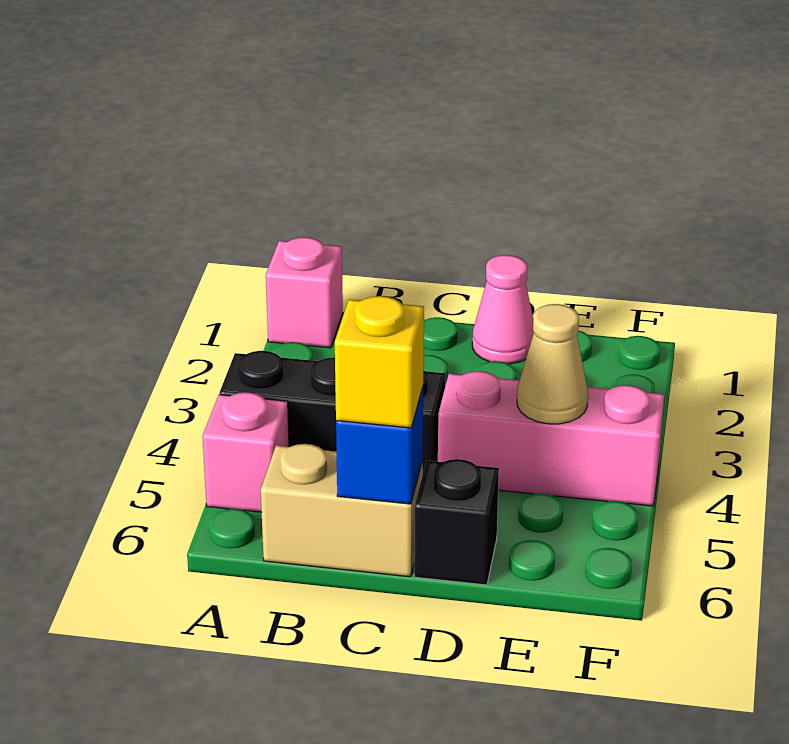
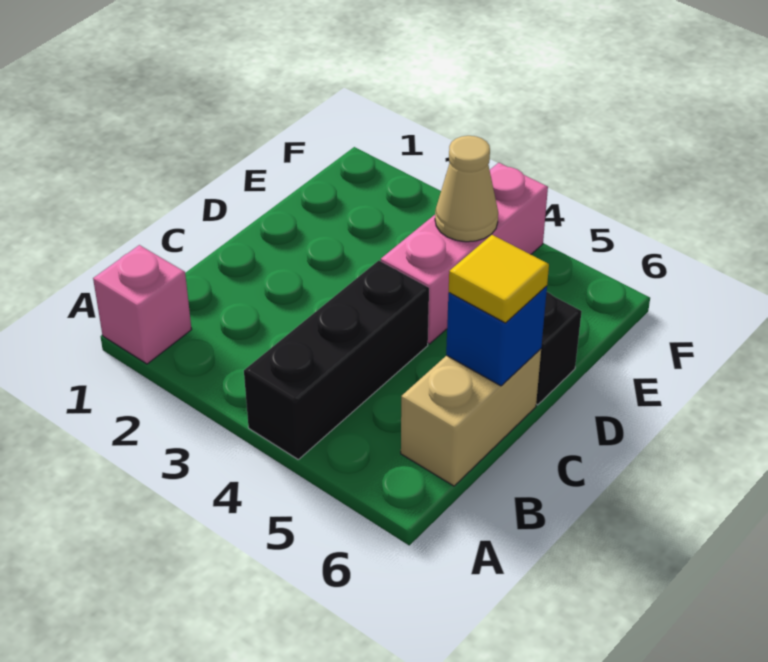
pink 1x1 brick [203,392,289,512] -> none
yellow 1x1 brick [335,296,424,428] -> yellow 1x1 tile [449,235,549,323]
pink 1x1 cone [472,255,534,364] -> none

